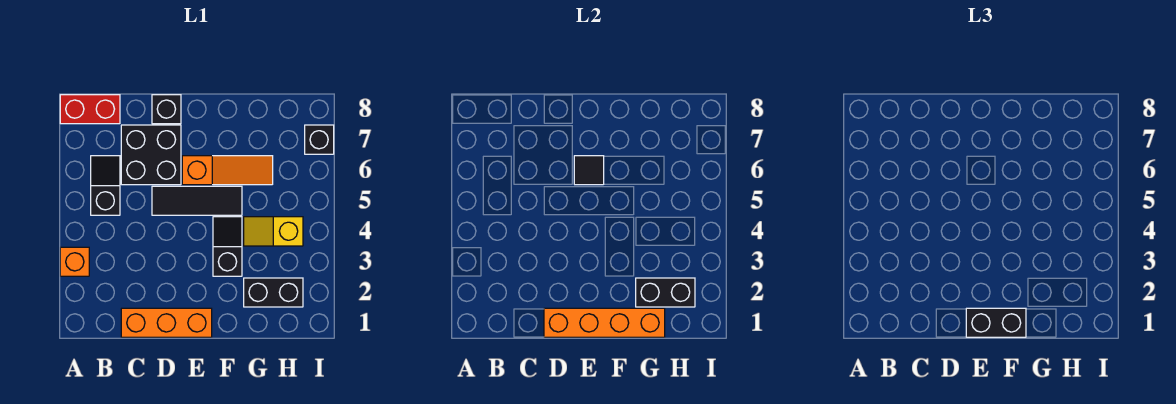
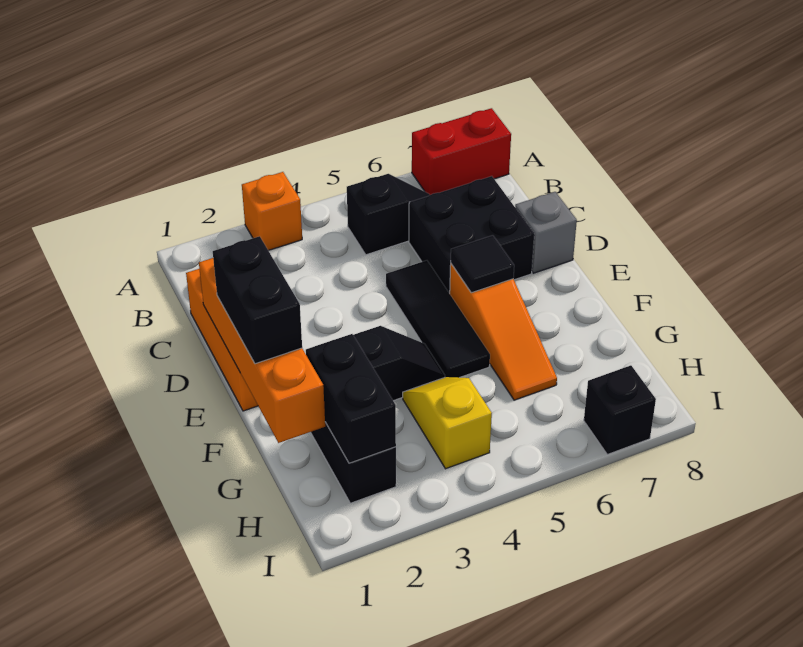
red 1x2 brick [60,95,120,124] -> red 1x2 brick turned to [412,108,511,195]
black 1x1 brick [152,95,181,124] -> grey 1x1 brick [515,192,577,273]

